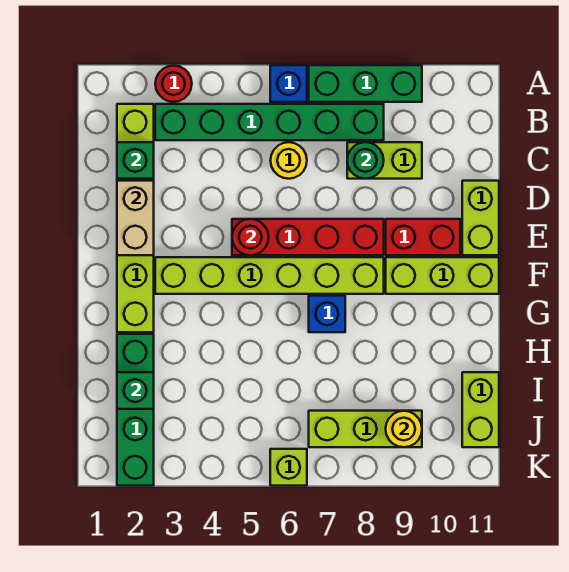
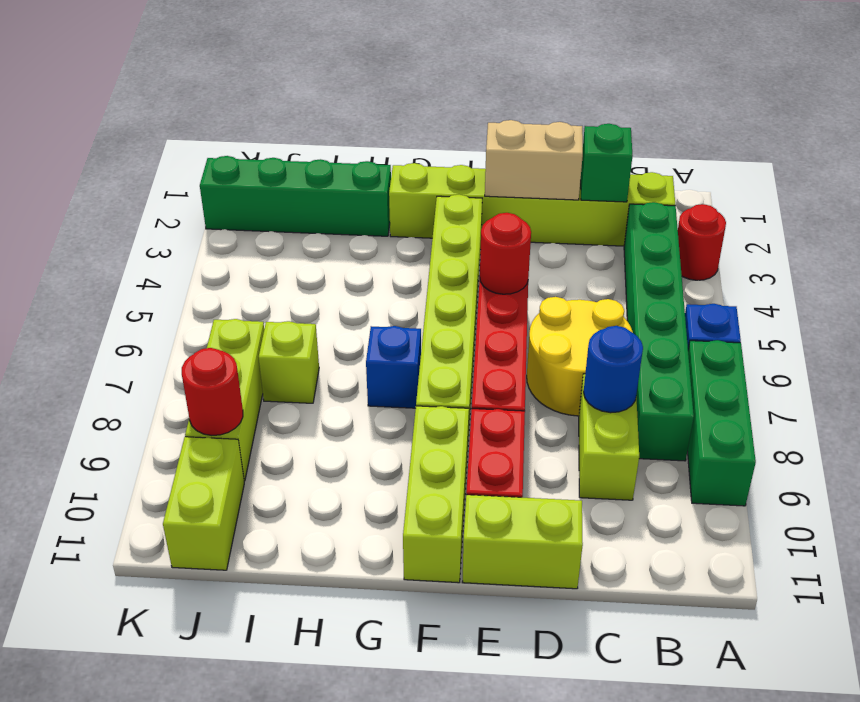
yellow 1x1 round brick [271,142,307,179] -> yellow 2x2 round brick [527,297,633,416]
green 1x1 round brick [347,142,384,179] -> blue 1x1 round brick [584,326,643,413]
green 1x1 brick [117,372,154,409] -> none
lime 1x2 brick [462,372,499,447] -> lime 1x2 brick turned to [163,437,244,570]
yellow 1x1 round brick [386,411,422,447] -> red 1x1 round brick [182,348,243,435]
lime 1x1 brick [270,449,307,486] -> lime 1x1 brick moved to [259,321,319,403]

